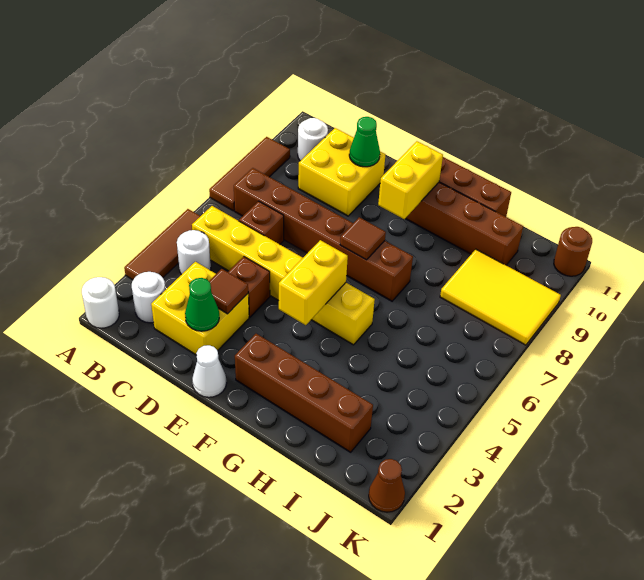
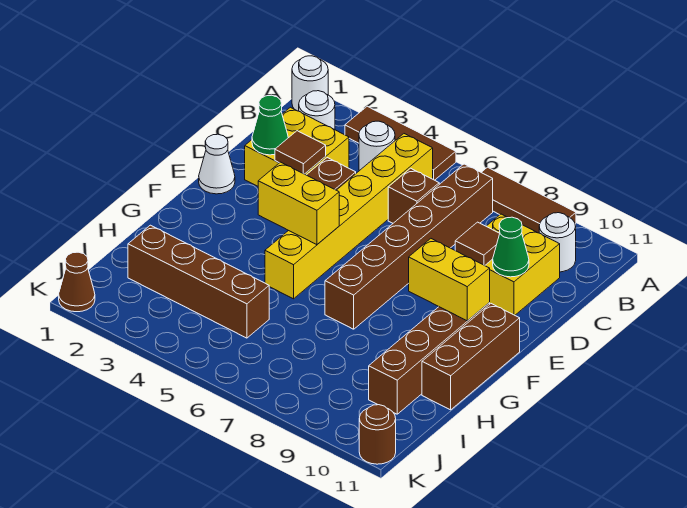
brown 1x4 brick [235,334,373,452] -> brown 1x4 brick turned to [128,225,269,338]
brown 1x1 tile [340,217,386,260] -> brown 1x1 tile moved to [455,222,500,265]
yellow 2x3 tile [440,249,561,345] -> none

